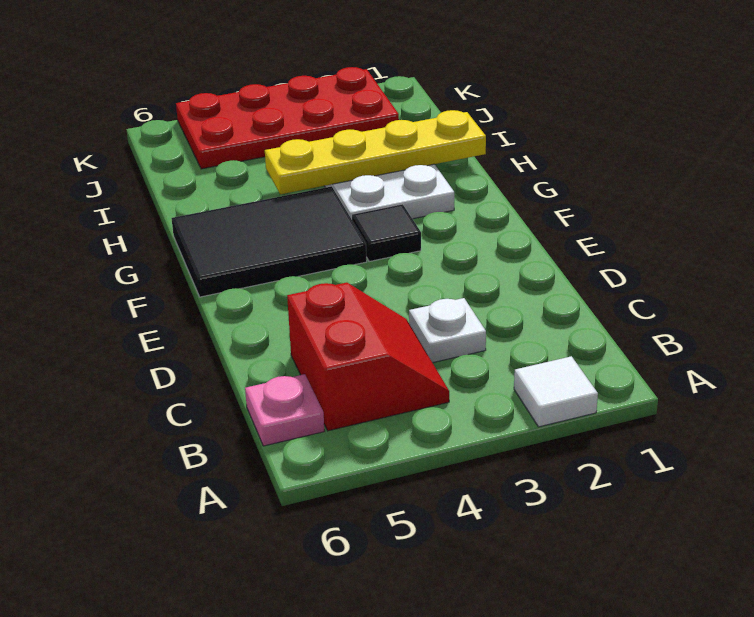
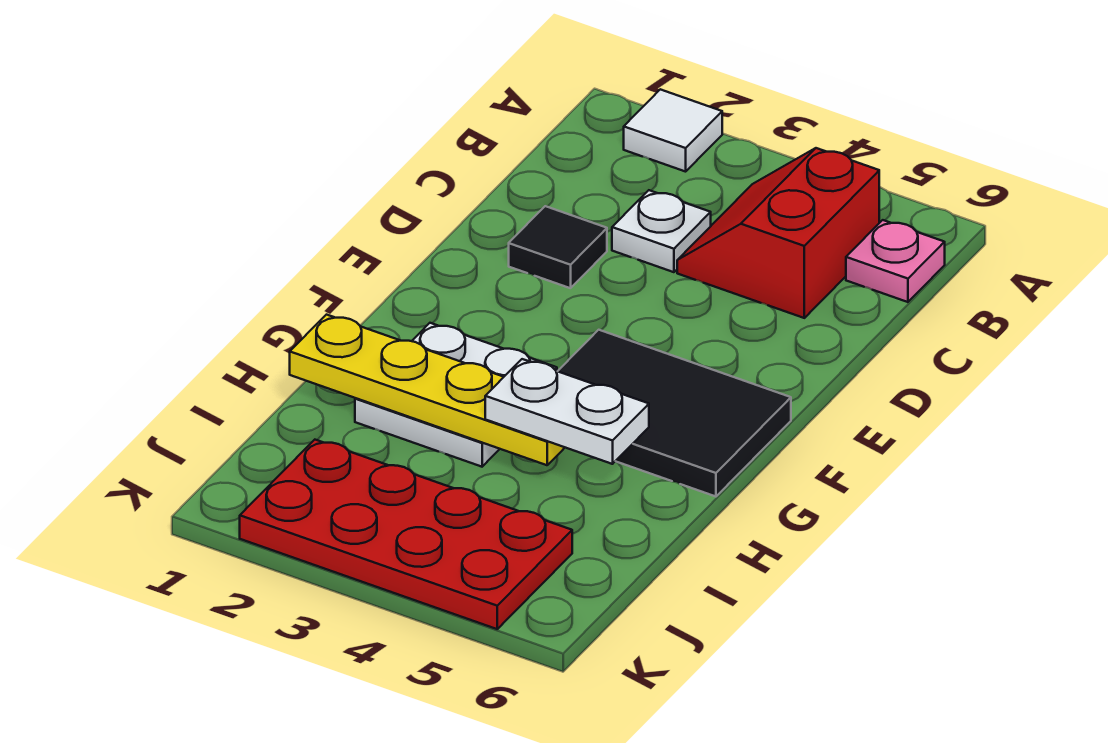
black 1x1 tile [352,204,421,261] -> black 1x1 tile moved to [509,206,607,288]
none -> white 1x2 plate [485,359,649,464]

